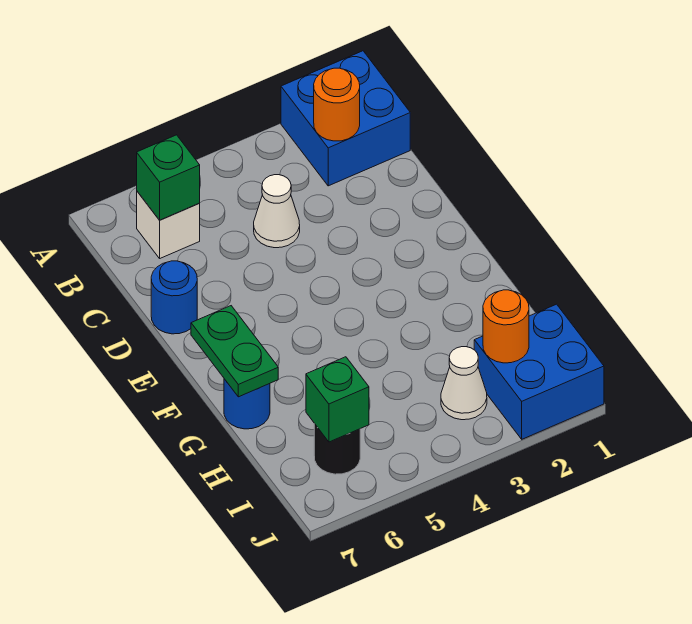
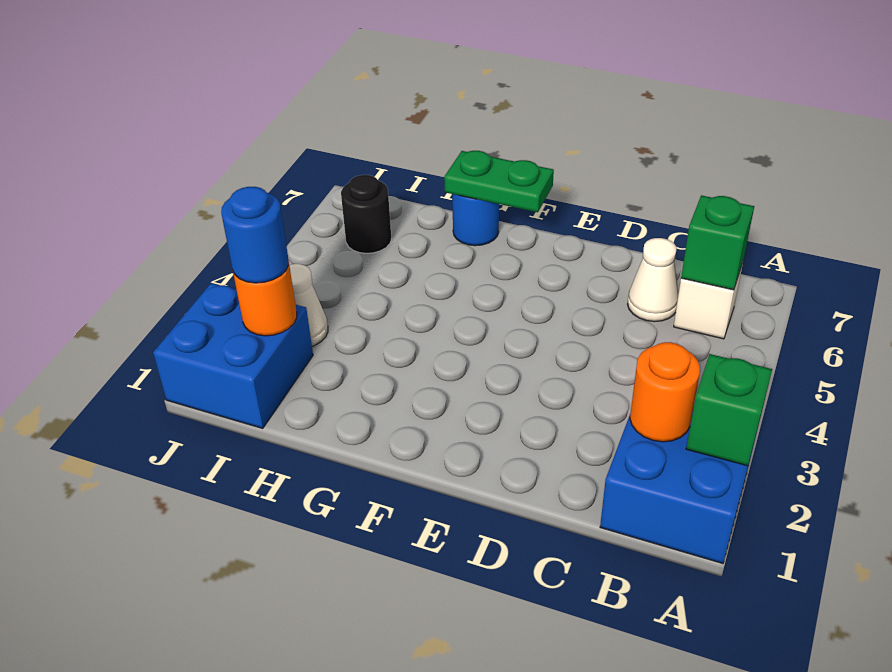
white 1x1 cone [254,175,300,248] -> white 1x1 cone moved to [628,238,678,322]
blue 1x1 round brick [151,261,197,334] -> blue 1x1 round brick moved to [221,187,289,283]
green 1x1 brick [306,357,369,442] -> green 1x1 brick moved to [686,354,772,466]

